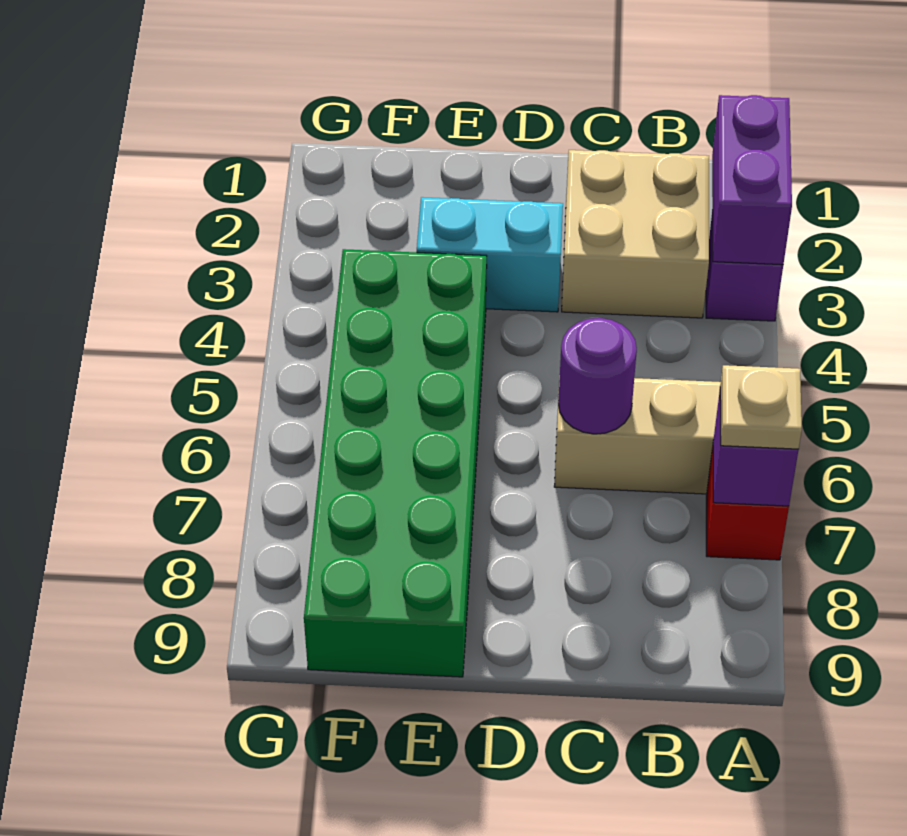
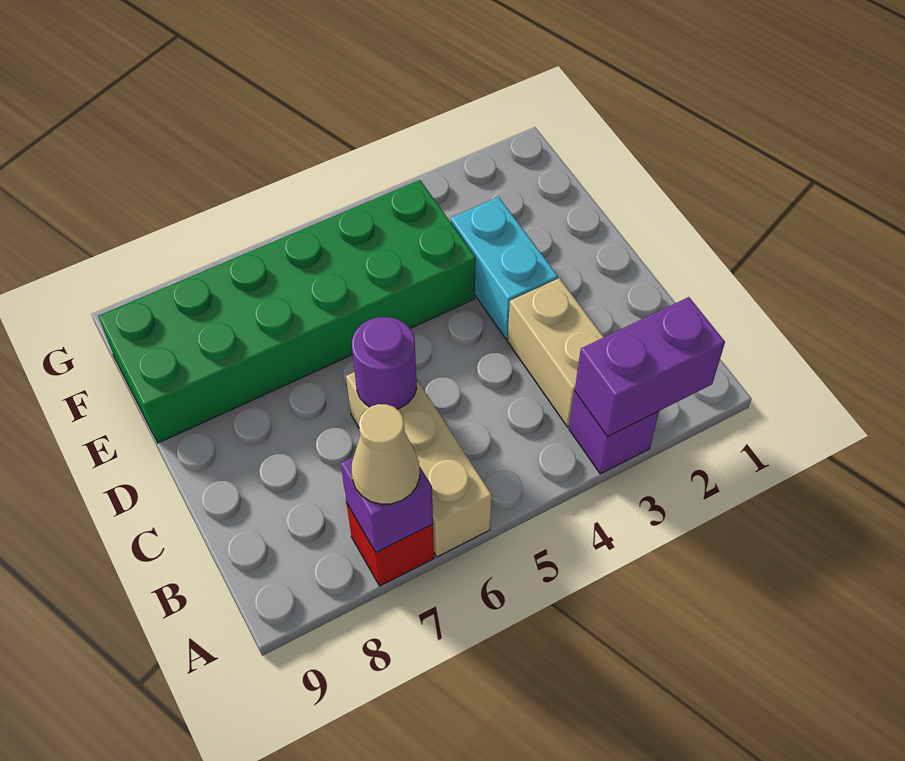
tan 1x1 plate [720,365,802,449] -> tan 1x1 cone [352,404,420,504]
tan 2x2 brick [562,150,709,318] -> tan 1x2 brick [507,278,604,427]

